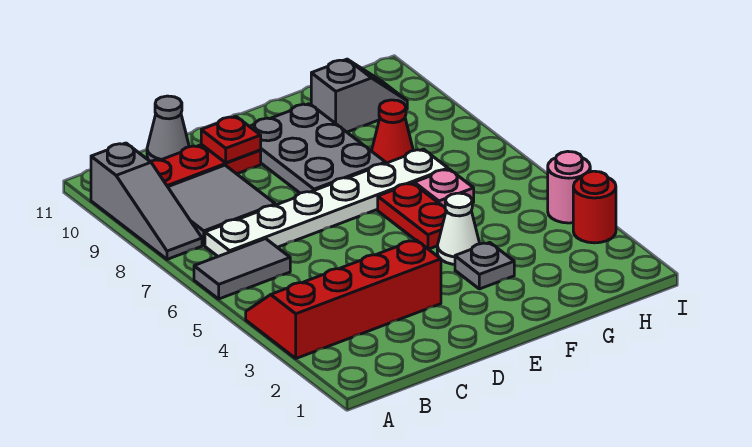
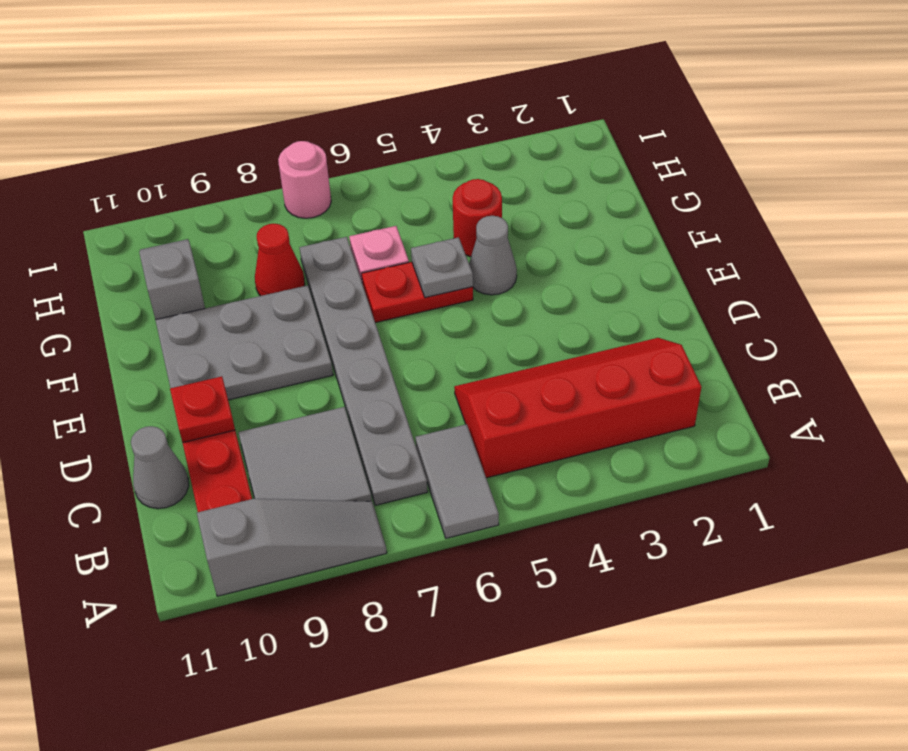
red 2x4 slope [246,240,441,358] -> red 2x4 slope turned to [454,338,701,478]
white 1x6 plate [205,149,448,256] -> grey 1x6 plate [300,237,428,505]
grey 1x1 plate [455,242,514,289] -> grey 1x1 plate moved to [411,237,473,298]
white 1x1 cone [437,193,480,264] -> grey 1x1 cone [469,216,517,295]
red 1x1 round brick [573,171,616,243] -> red 1x1 round brick moved to [453,179,502,257]
pink 1x1 round brick [548,151,590,223] -> pink 1x1 round brick moved to [278,141,331,218]

